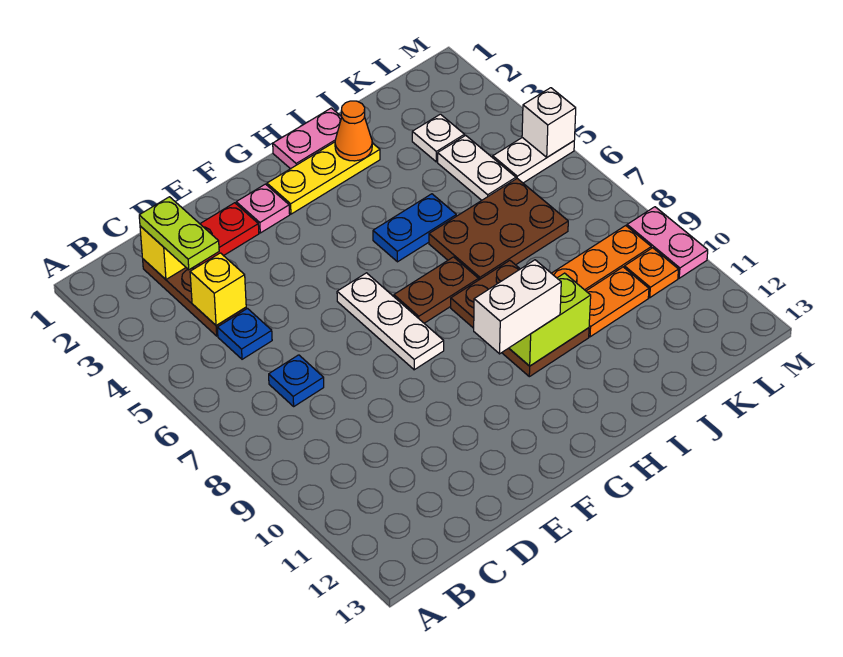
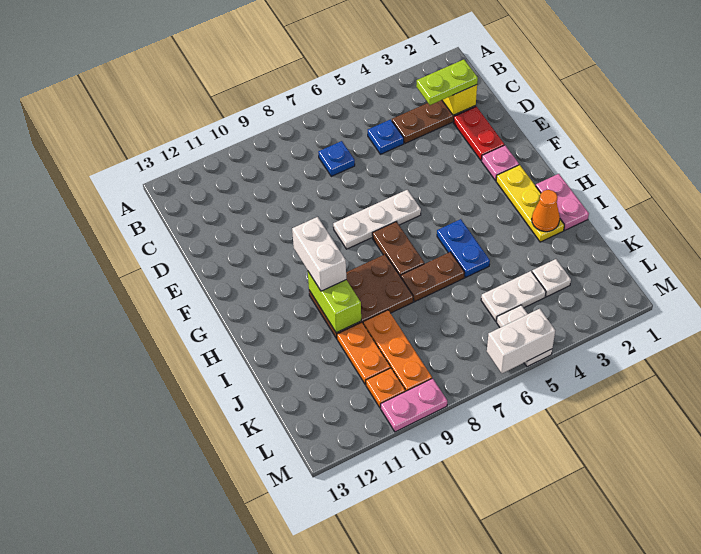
yellow 1x1 brick [190,253,246,326] -> none
brown 2x3 plate [429,179,568,280] -> brown 1x2 plate [401,252,465,302]
white 1x1 brick [522,88,576,157] -> white 1x2 brick [487,309,555,373]

